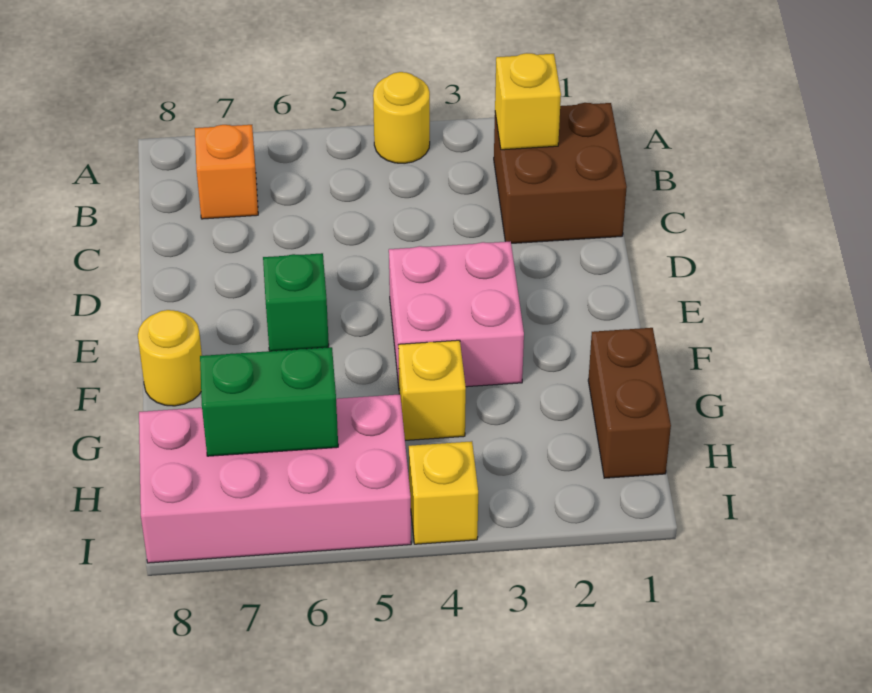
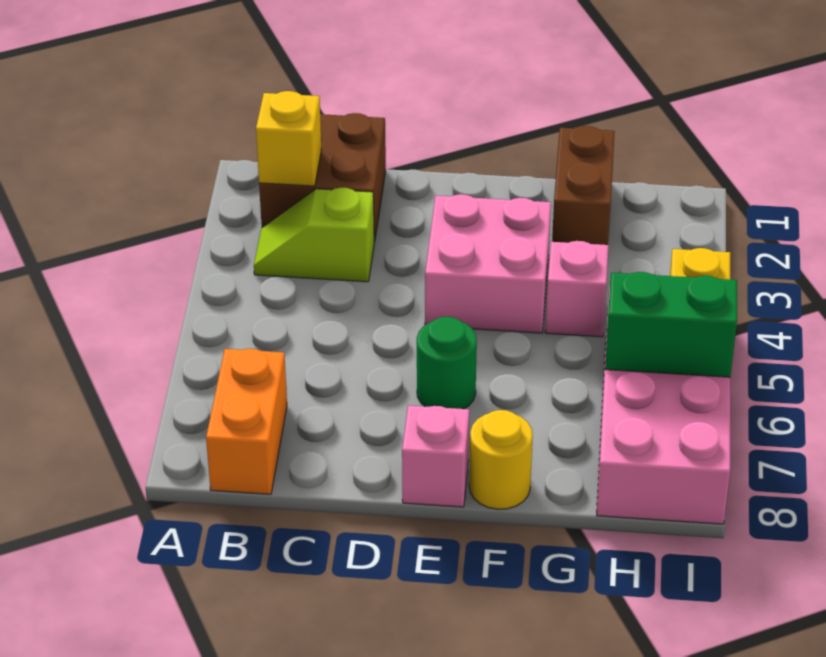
yellow 1x1 round brick [373,72,430,163] -> none
none -> lime 1x2 slope [254,188,374,282]
orange 1x1 brick [195,125,258,219] -> orange 1x2 brick [206,349,287,494]
green 1x1 brick [263,253,329,351] -> green 1x1 round brick [417,317,477,409]
none -> pink 1x1 brick [402,405,469,507]
brown 1x2 brick [588,328,671,478] -> brown 1x2 brick turned to [552,126,615,245]
yellow 1x1 brick [398,340,466,440] -> pink 1x1 brick [545,241,609,337]
green 1x2 brick [200,347,338,456] -> green 1x2 brick turned to [605,272,737,377]

